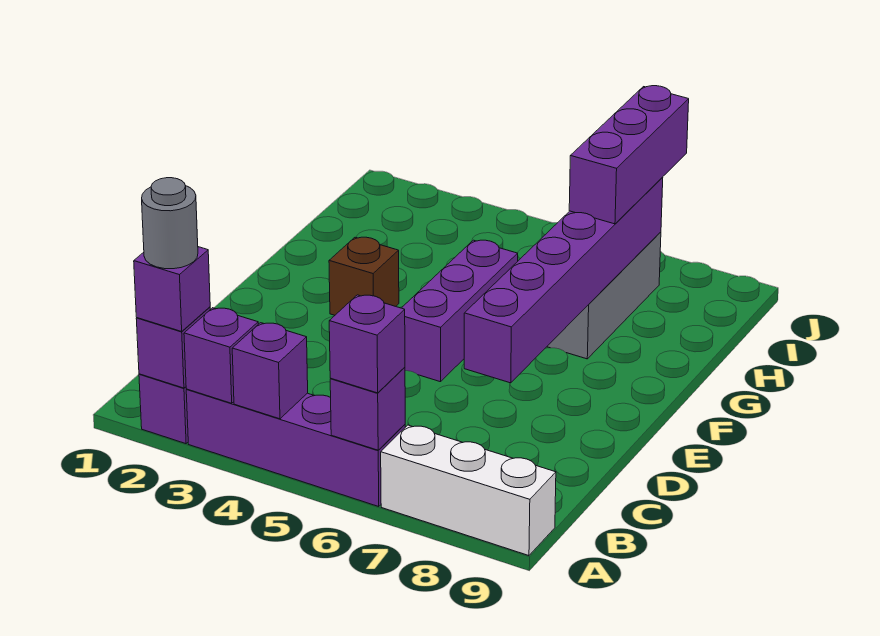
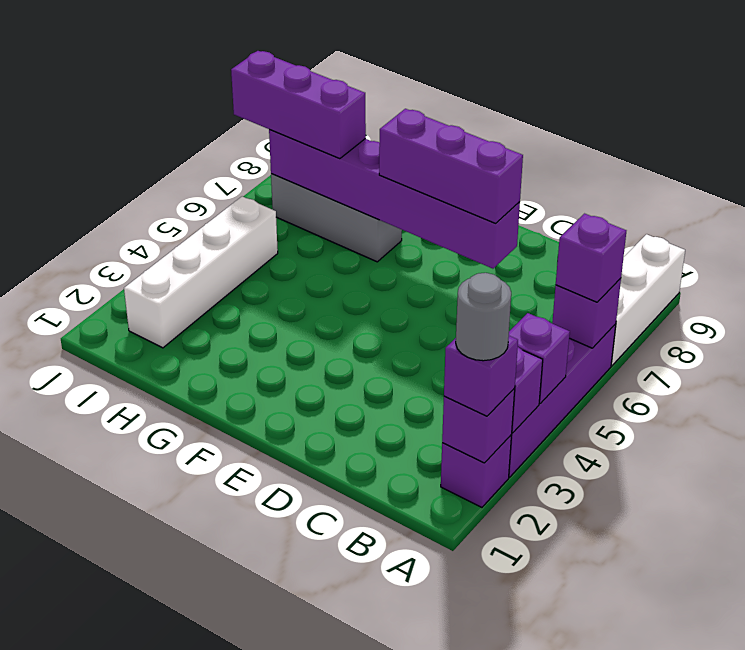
purple 1x3 brick [402,240,518,382] -> purple 1x3 brick moved to [379,109,523,223]
brown 1x1 brick [329,237,399,315] -> none
none -> white 1x4 brick [124,196,278,348]

